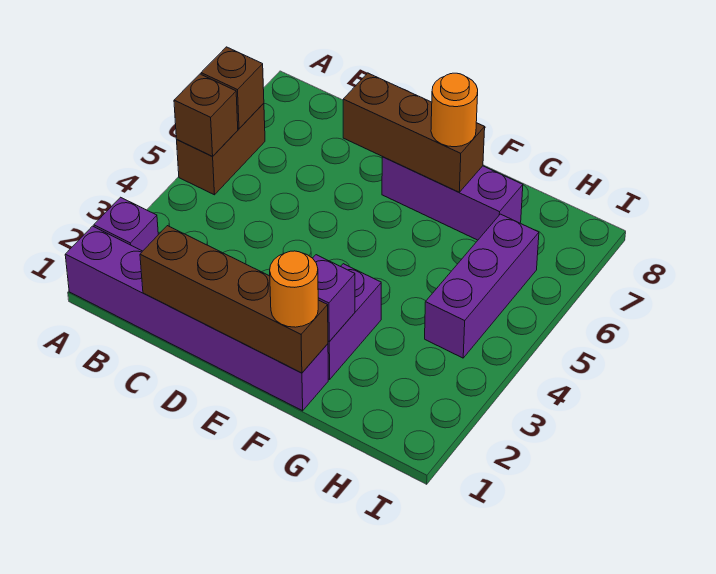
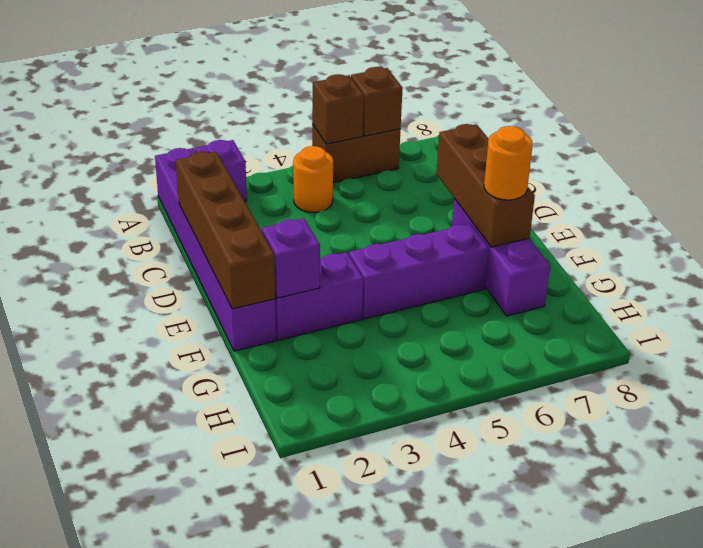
orange 1x1 round brick [270,251,318,327] -> orange 1x1 round brick moved to [293,146,333,212]
purple 1x3 brick [425,214,539,358] -> purple 1x3 brick moved to [349,224,489,319]

